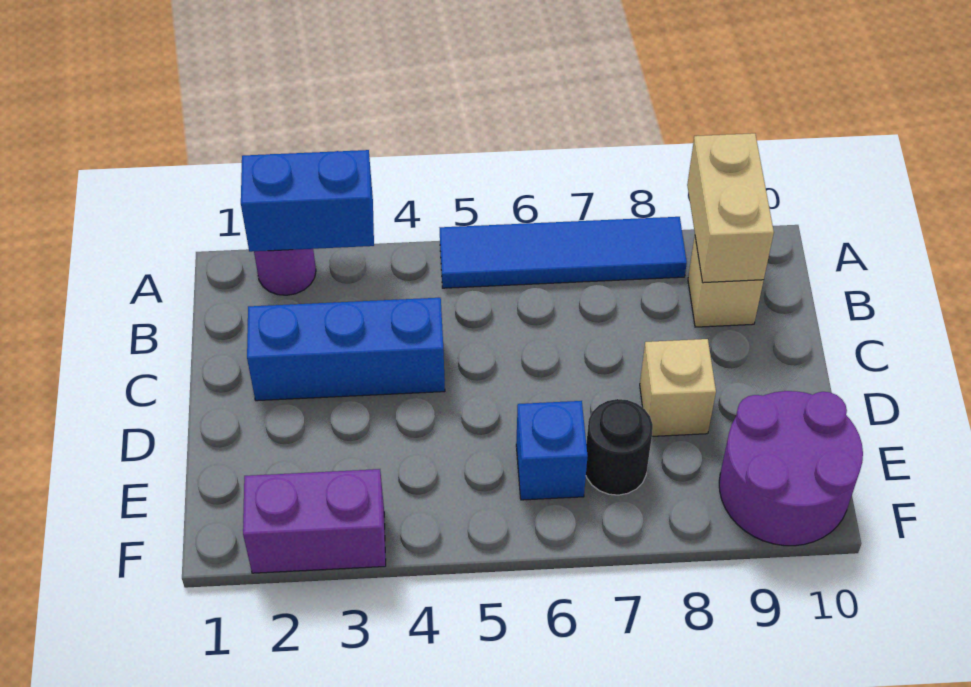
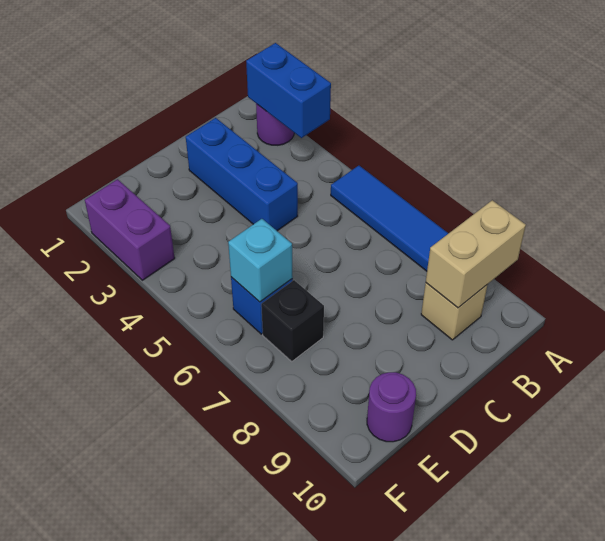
tan 1x1 brick [640,339,716,436] -> none
none -> cyan 1x1 brick [228,219,293,302]
black 1x1 round brick [586,399,653,495] -> black 1x1 brick [261,280,324,361]
purple 2x2 round brick [719,391,863,546] -> purple 1x1 round brick [367,372,416,442]

